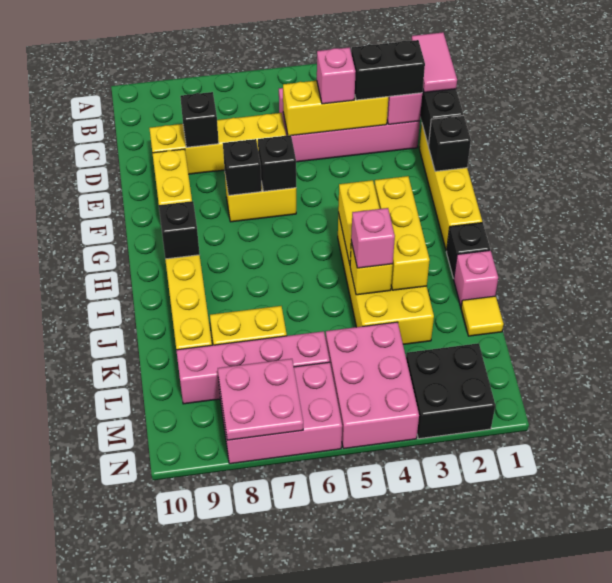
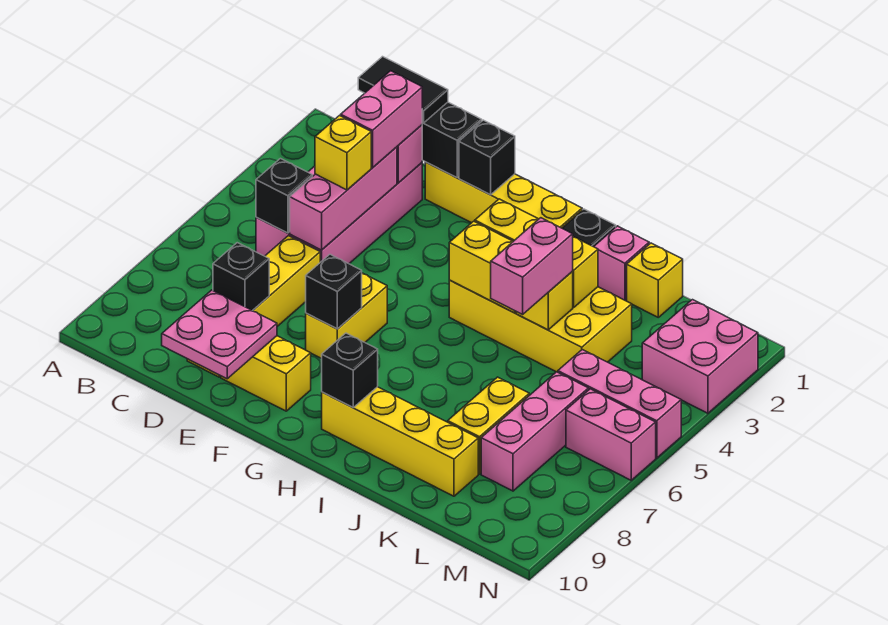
pink 1x2 tile [412,32,457,92] -> black 1x2 tile [358,57,448,123]
black 1x2 brick [351,40,425,100] -> pink 1x2 brick [341,71,422,168]
yellow 1x3 brick [283,81,388,136] -> pink 1x3 brick [290,147,397,250]
pink 1x1 brick [317,47,356,104] -> yellow 1x1 brick [315,116,371,190]
black 1x1 brick [258,135,296,191] -> black 1x1 brick moved to [256,159,312,233]
pink 1x1 brick [351,208,395,268] -> pink 1x2 brick [491,218,573,314]
yellow 1x1 tile [461,296,504,336] -> yellow 1x1 brick [627,243,683,317]
pink 2x3 brick [326,322,419,449] -> pink 1x3 brick [558,350,681,458]
pink 1x4 brick [176,331,330,404] -> pink 1x3 brick [481,372,589,491]
black 2x2 brick [406,343,495,439] -> pink 2x2 brick [642,300,758,413]
pink 2x3 brick [219,362,342,464] -> pink 1x2 brick [566,389,656,480]
pink 2x2 plate [218,359,303,440] -> pink 2x2 plate moved to [162,290,277,379]

